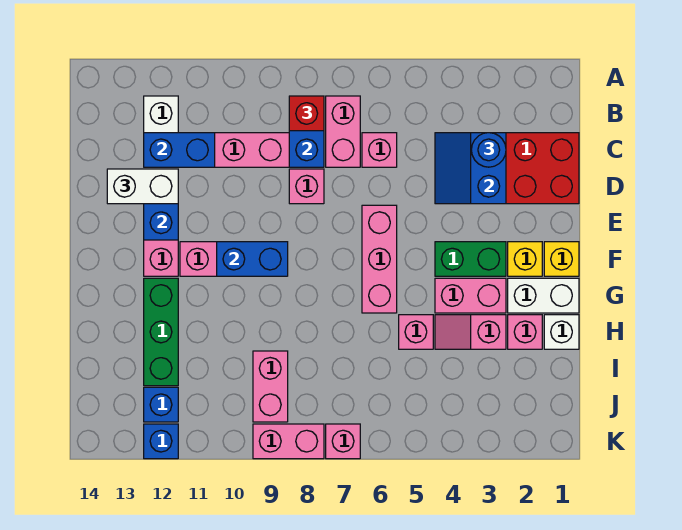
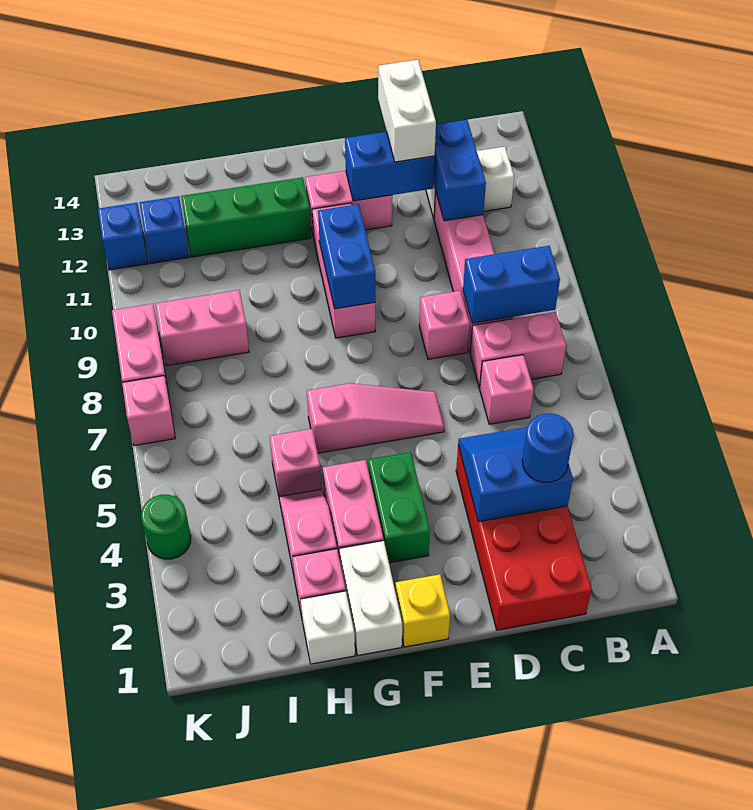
red 1x1 brick [289,96,324,131] -> none
pink 1x3 brick [362,205,397,313] -> pink 1x3 slope [307,383,444,453]
yellow 1x1 brick [508,242,542,276] -> none
none -> green 1x1 round brick [141,495,191,559]

